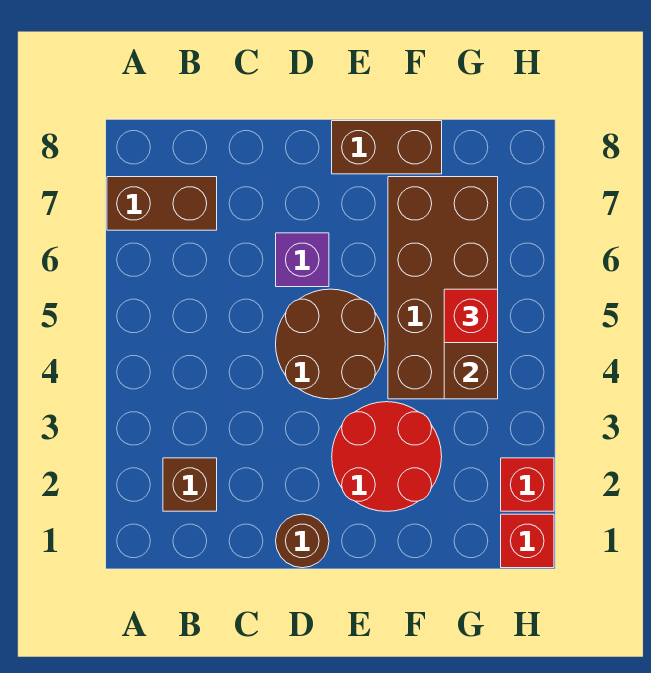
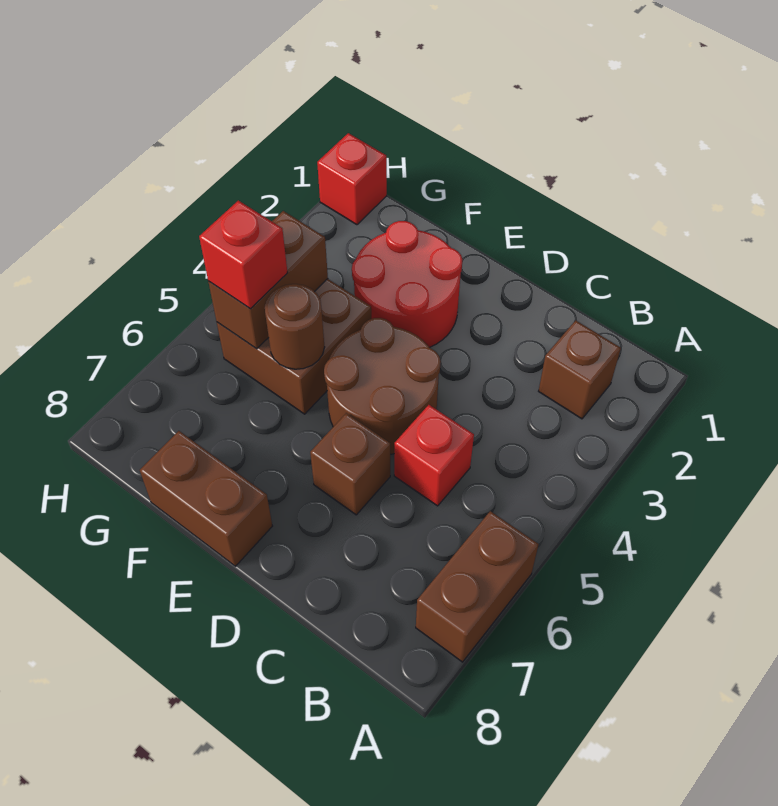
brown 1x2 brick [107,177,217,230] -> brown 1x2 brick turned to [416,511,539,662]
brown 1x1 round brick [276,514,329,568] -> brown 1x1 round brick moved to [265,284,325,369]
purple 1x1 brick [276,233,329,287] -> brown 1x1 brick [310,413,390,515]
brown 2x4 brick [388,177,498,399] -> brown 2x2 brick [217,279,371,414]
red 1x1 brick [501,458,554,511] -> red 1x1 brick moved to [394,405,474,506]

